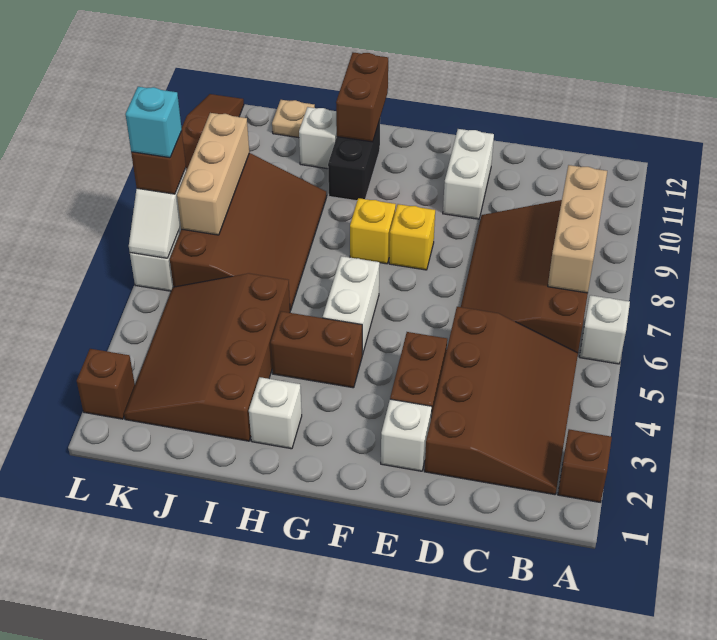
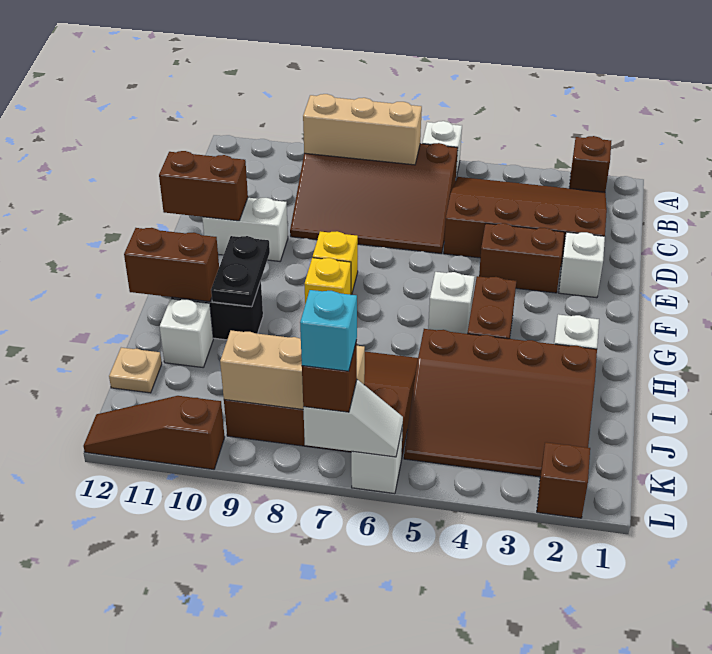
none -> brown 1x2 brick [159,151,248,221]
white 1x2 brick [323,256,380,355] -> white 1x1 brick [428,272,475,334]
none -> black 1x2 plate [211,236,270,307]

